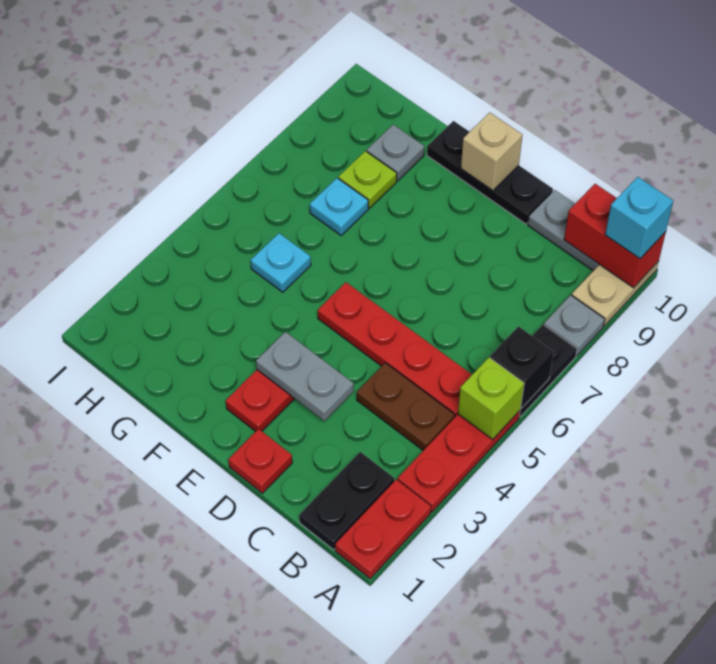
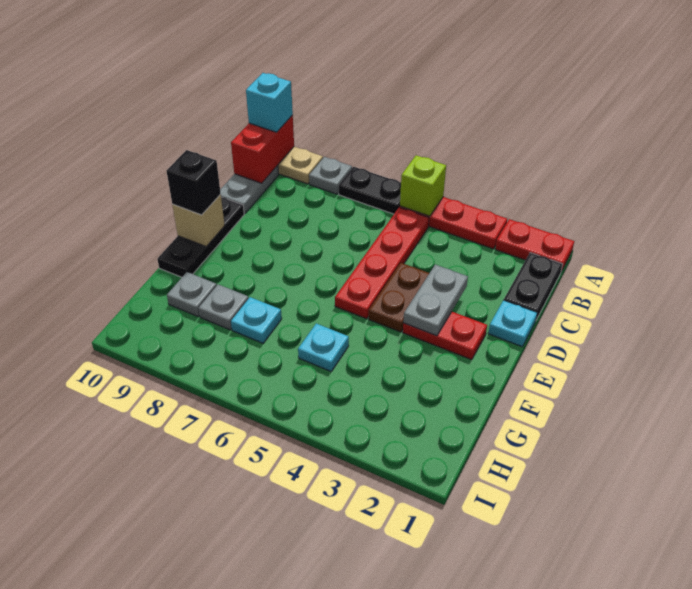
black 1x1 brick [490,326,554,408] -> black 1x1 brick moved to [167,150,221,215]
black 1x2 plate [299,452,394,550] -> black 1x2 plate turned to [504,253,563,320]
brown 1x2 plate [357,363,455,451] -> brown 1x2 plate moved to [369,263,429,332]
red 1x1 plate [228,429,292,493] -> cyan 1x1 plate [488,300,537,347]
lime 1x1 plate [338,151,397,208] -> grey 1x1 plate [199,284,249,330]

